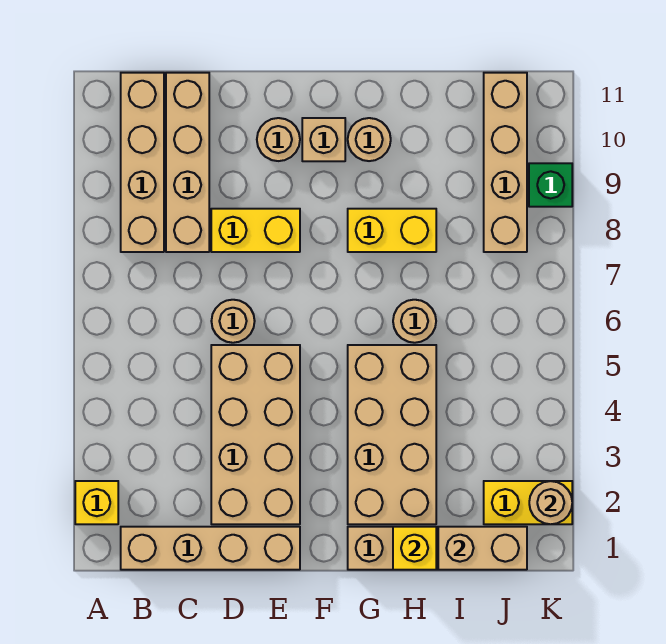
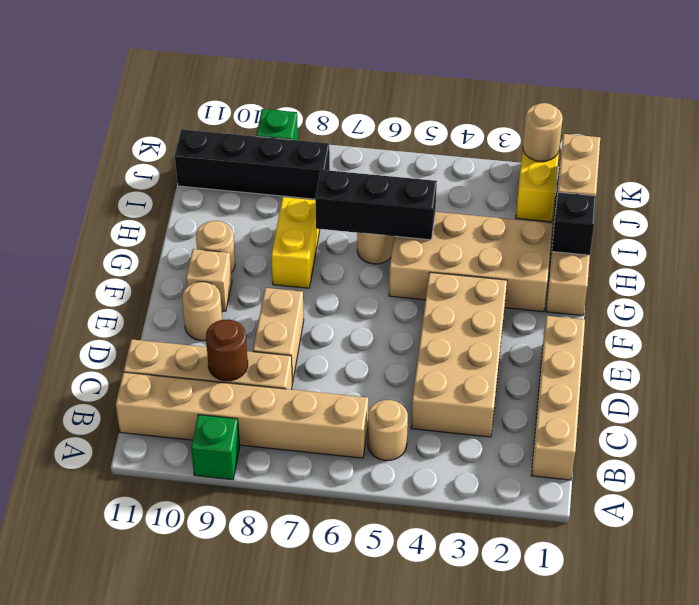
yellow 1x1 brick [75,481,118,524] -> none
none -> green 1x1 brick [191,415,240,480]
tan 1x4 brick [121,73,164,252] -> tan 1x6 brick [116,372,368,458]
none -> brown 1x1 round brick [206,319,248,381]
tan 2x4 brick [211,345,300,524] -> tan 2x4 brick turned to [411,272,507,437]
tan 1x1 round brick [211,300,255,343] -> tan 1x1 round brick moved to [368,400,408,461]
yellow 1x2 brick [211,209,300,252] -> tan 1x2 brick [253,288,304,382]
yellow 1x1 brick [393,527,436,570] -> black 1x1 brick [552,192,596,255]
none -> black 1x3 brick [315,170,437,240]
tan 1x4 brick [484,73,527,252] -> black 1x4 brick [175,129,330,199]

